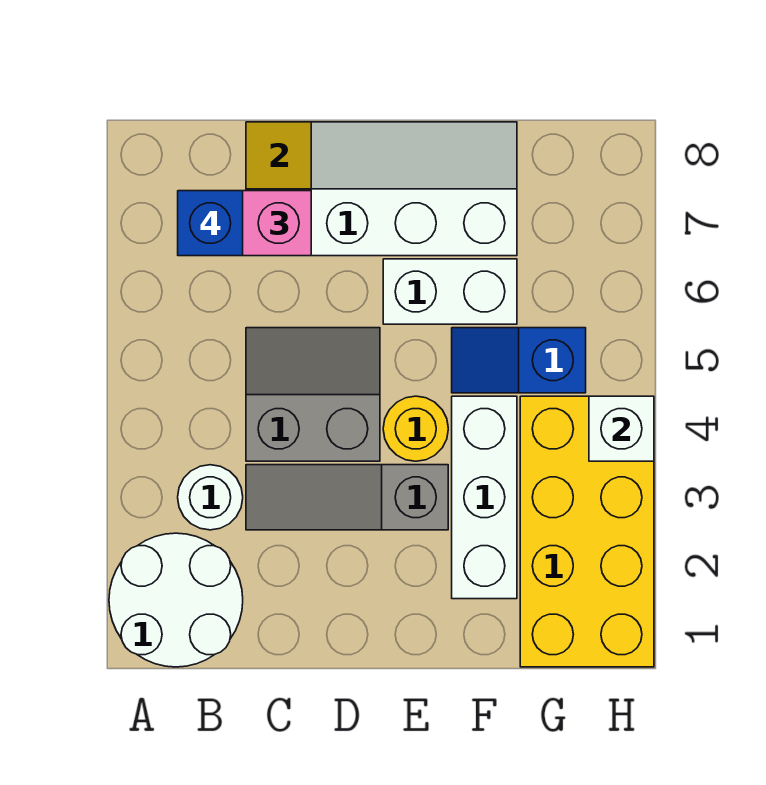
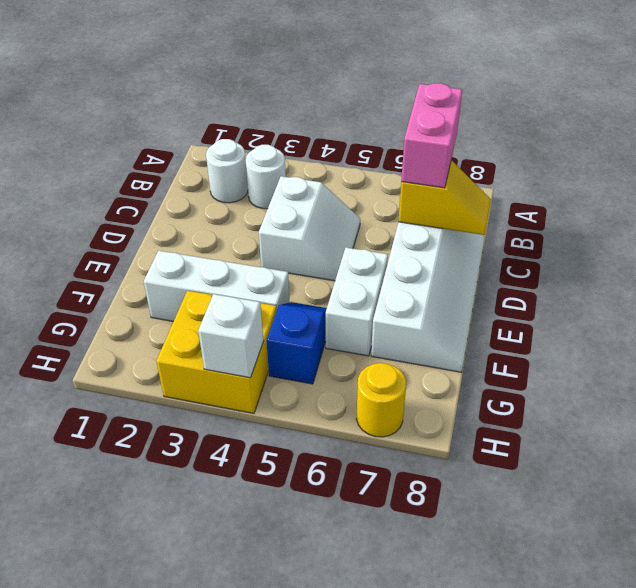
white 2x2 round brick [109,533,243,667] -> white 1x1 round brick [206,139,248,203]
blue 1x1 brick [178,191,243,256] -> none
grey 1x3 slope [246,465,448,530] -> none
grey 2x2 slope [246,328,380,461] -> white 2x2 slope [259,176,360,281]
yellow 1x1 round brick [383,396,448,461] -> yellow 1x1 round brick moved to [356,363,406,437]
yellow 2x4 brick [520,396,654,667] -> yellow 2x2 brick [156,290,277,413]

